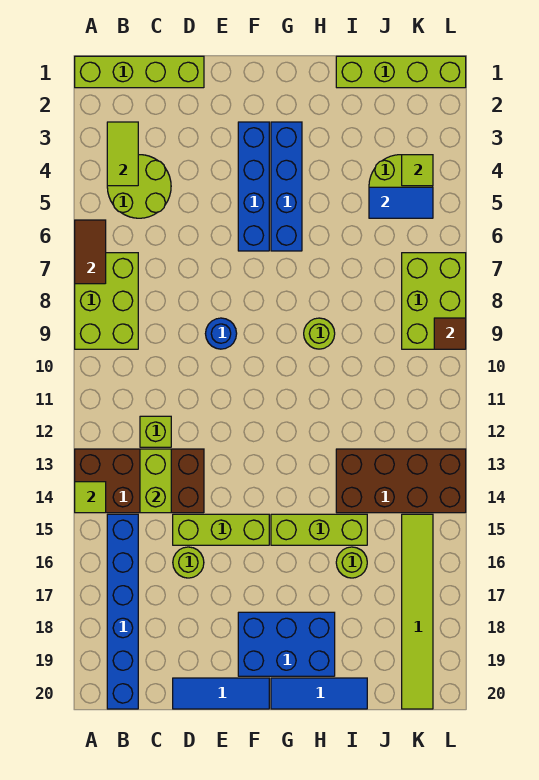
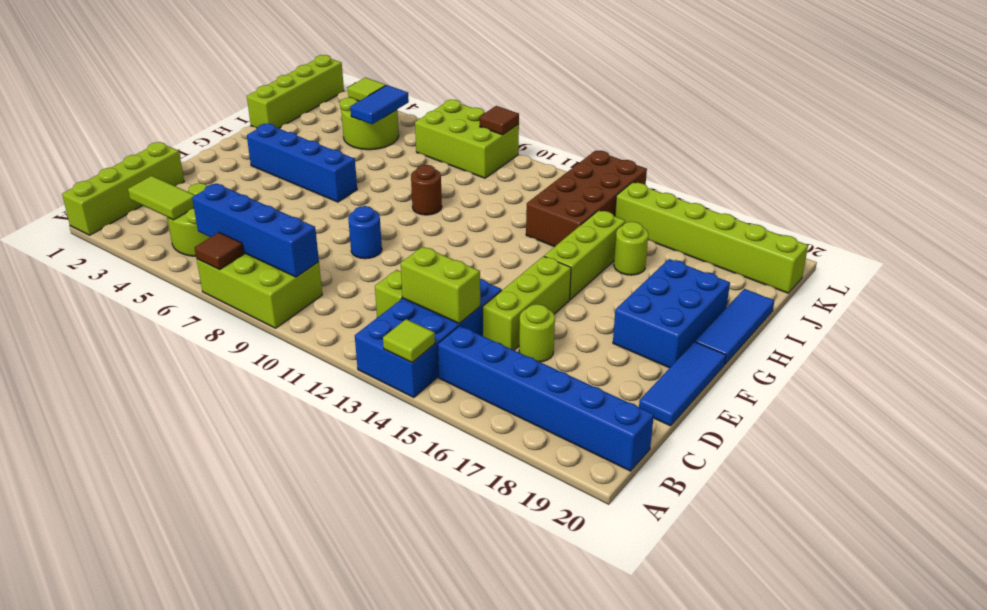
brown 1x2 tile [75,220,106,284] -> brown 1x1 tile [195,232,244,270]
brown 2x4 brick [75,449,204,513] -> blue 2x4 brick [355,279,502,398]
blue 1x4 brick [238,122,269,251] -> blue 1x4 brick moved to [192,184,319,277]
lime 1x1 round brick [304,318,335,349] -> brown 1x1 round brick [411,165,442,215]
lime 1x6 tile [402,514,433,709] -> lime 1x6 brick [615,182,808,293]

